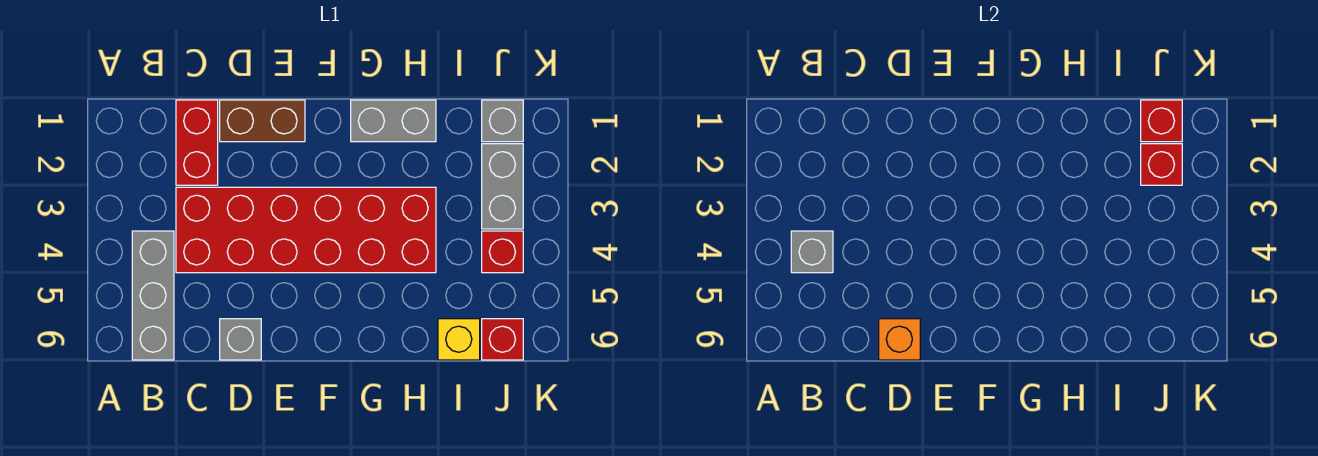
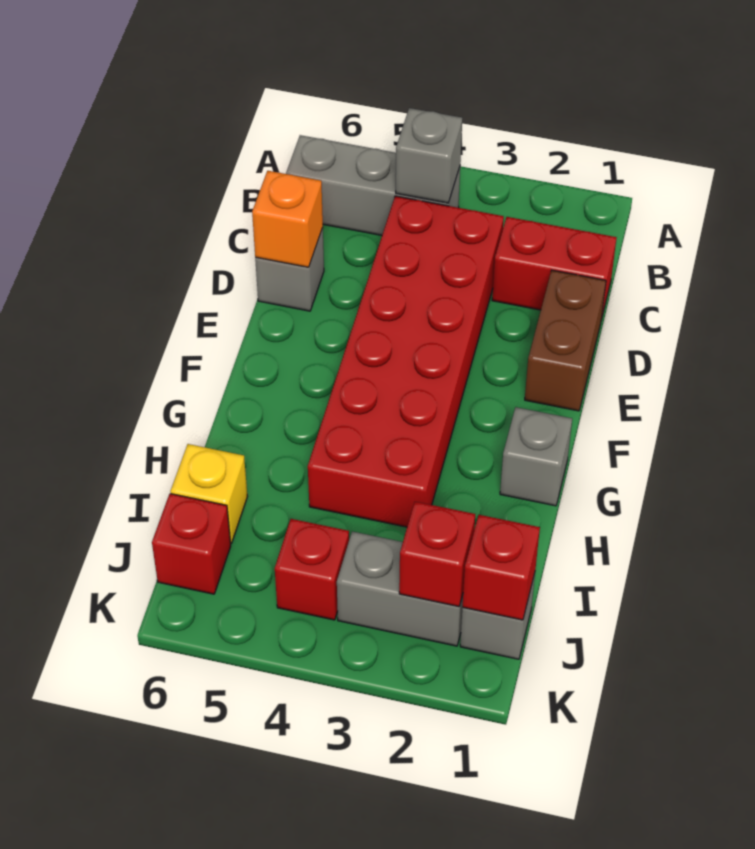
grey 1x2 brick [351,100,436,142] -> grey 1x1 brick [500,407,572,506]

